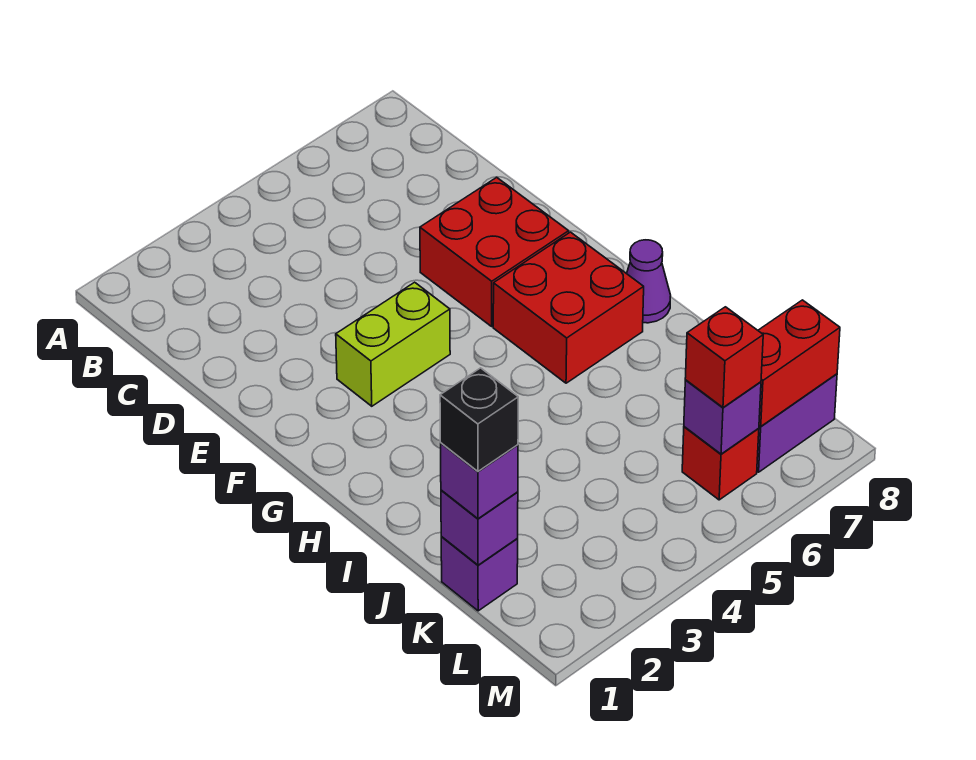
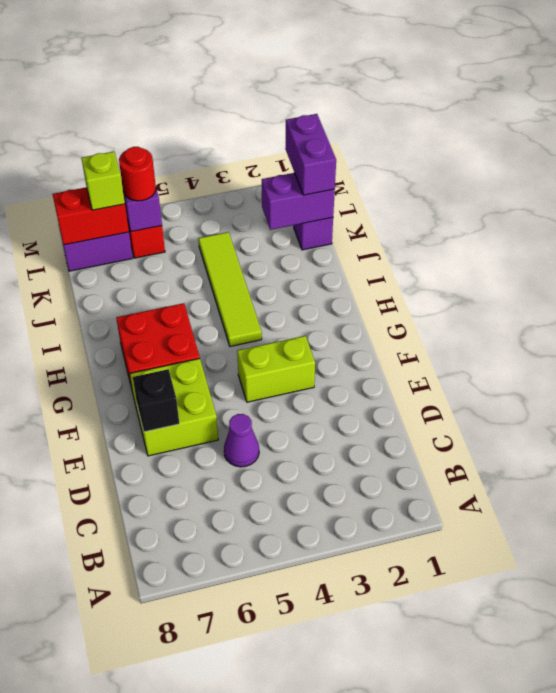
red 2x2 brick [420,177,569,326] -> lime 2x2 brick [130,358,218,456]
none -> lime 1x4 tile [198,232,262,346]
purple 1x1 cone [627,240,671,323] -> purple 1x1 cone moved to [224,414,259,467]
purple 1x1 brick [441,490,518,565] -> purple 1x2 brick [262,173,335,230]
purple 1x1 brick [441,443,518,519] -> purple 1x2 brick [285,114,336,195]
black 1x1 brick [440,368,518,471] -> black 1x1 brick moved to [133,369,179,432]
red 1x1 brick [685,307,763,407] -> red 1x1 round brick [119,147,156,201]
none -> lime 1x1 brick [81,152,125,210]

